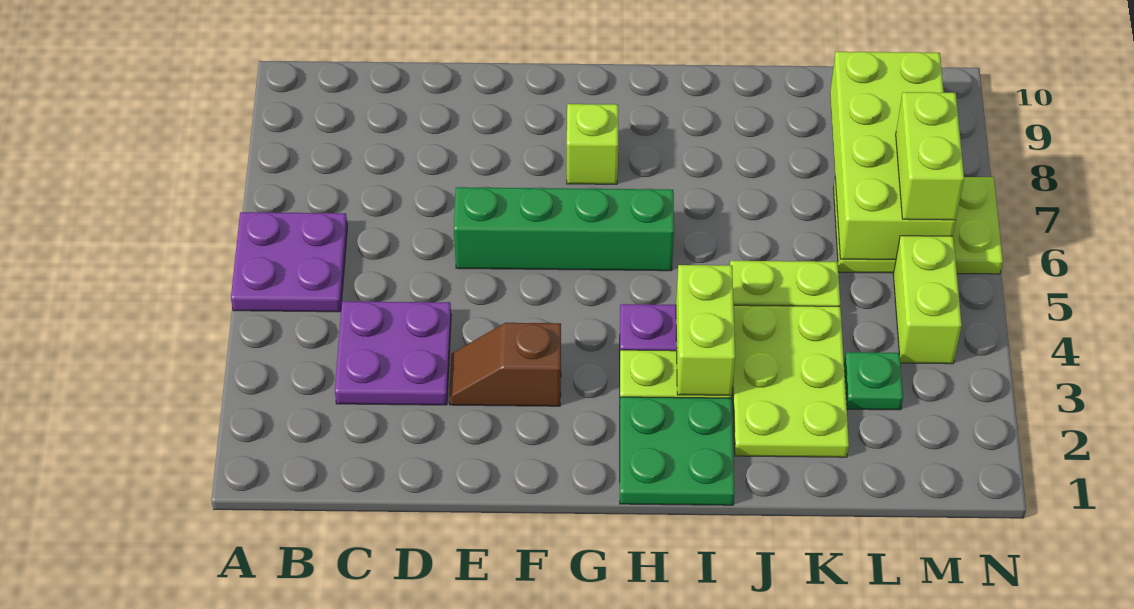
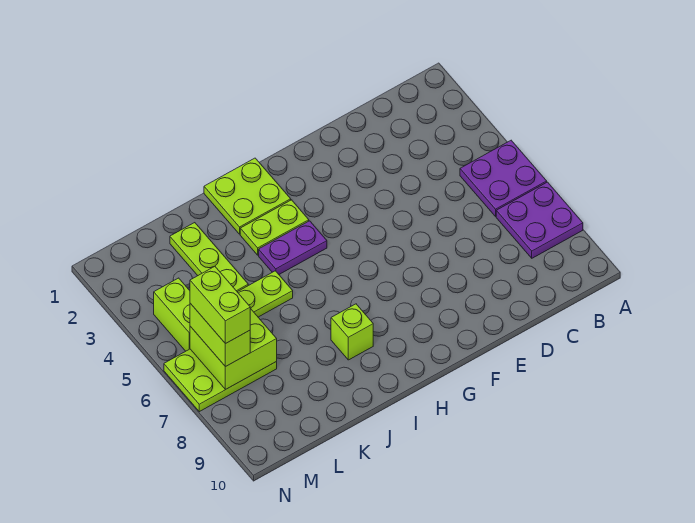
purple 2x2 plate [335,301,451,405] -> purple 2x2 plate moved to [496,182,583,258]
brown 1x2 slope [449,323,561,406] -> none
green 1x4 brick [454,187,674,271] -> none
lime 1x1 brick [567,104,618,184] -> lime 1x1 brick moved to [331,304,373,360]
green 2x2 plate [620,397,735,505] -> lime 2x2 plate [204,158,291,234]
lime 1x2 brick [676,265,735,395] -> lime 1x2 brick moved to [190,266,250,344]
lime 2x3 plate [733,305,849,457] -> lime 1x3 plate [170,223,248,292]
green 1x1 plate [844,352,903,410] -> none
lime 2x4 brick [830,52,956,260] -> lime 2x2 brick [190,308,277,389]

